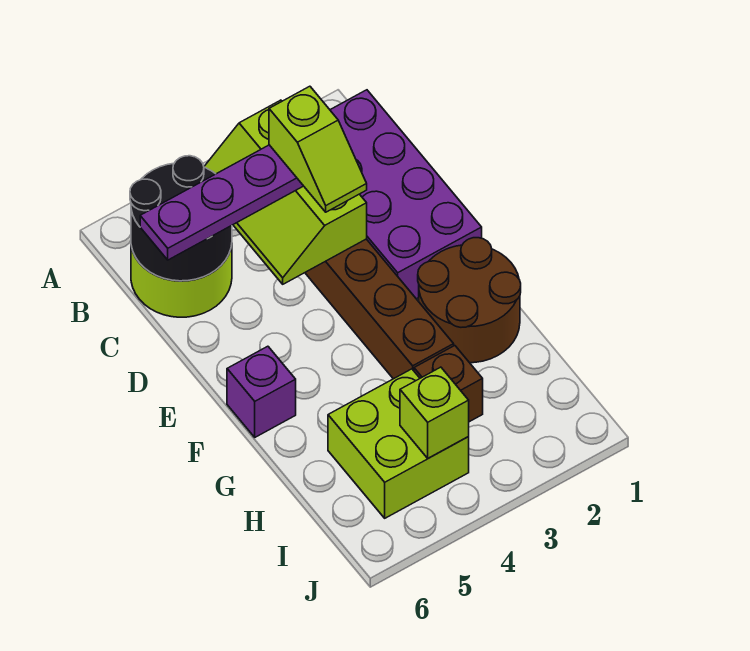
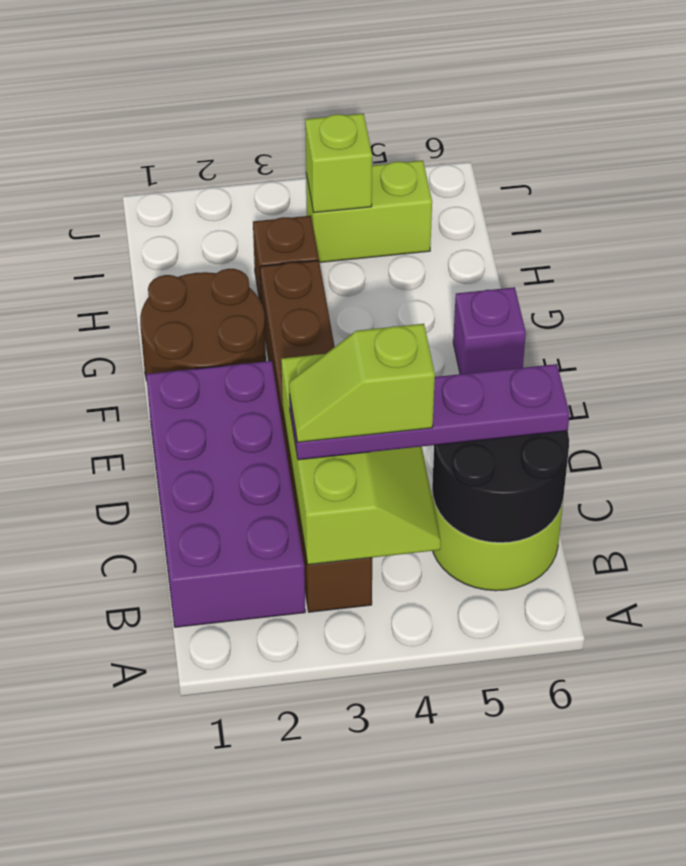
lime 1x2 slope [269,86,367,212] -> lime 1x2 slope turned to [289,324,435,442]
lime 2x2 brick [328,369,469,518] -> lime 1x2 brick [306,160,432,262]

